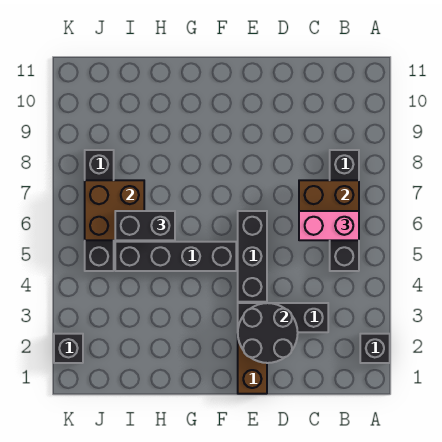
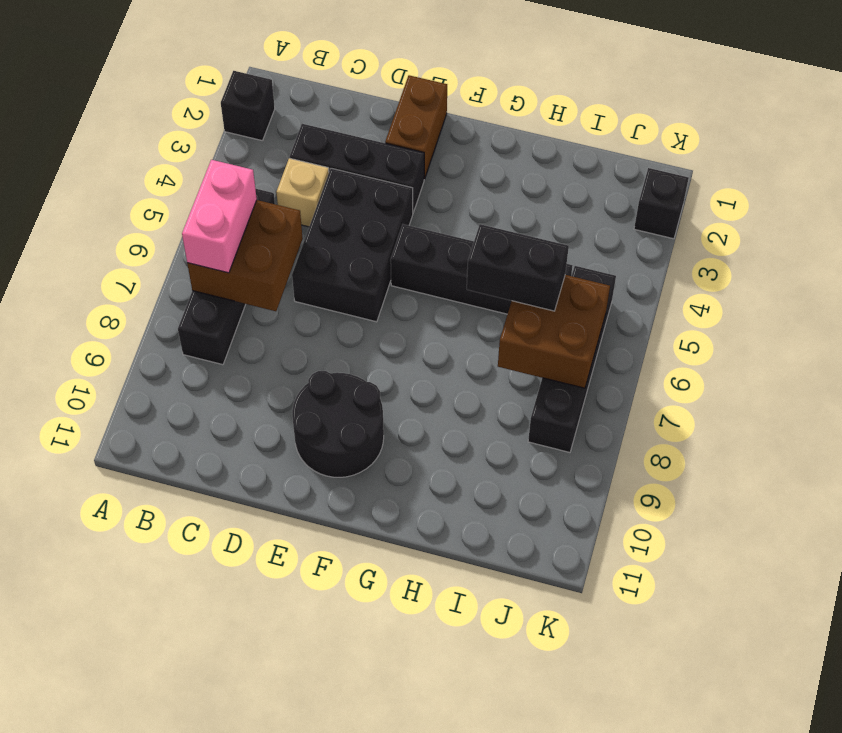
pink 1x2 brick [299,211,359,240] -> pink 1x2 brick turned to [182,160,257,273]
none -> tan 1x1 brick [276,158,329,227]
black 2x2 round brick [238,303,298,363] -> black 2x2 round brick moved to [292,371,384,477]
black 1x3 brick [238,211,267,302] -> black 2x3 brick [292,168,413,322]

